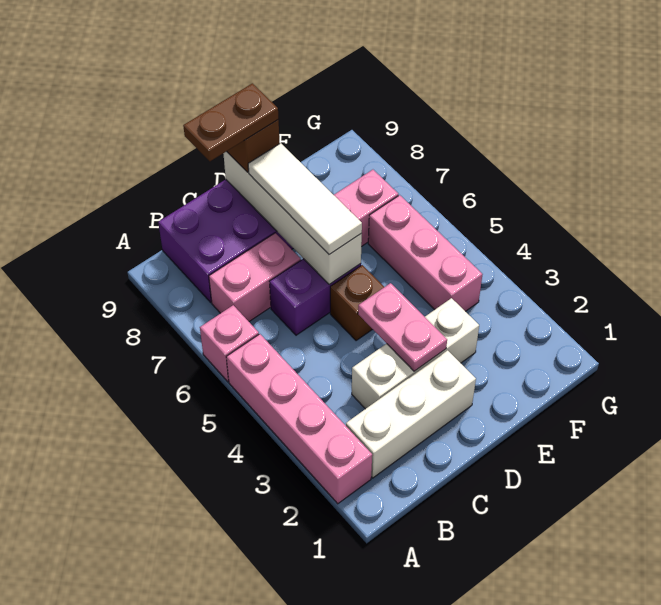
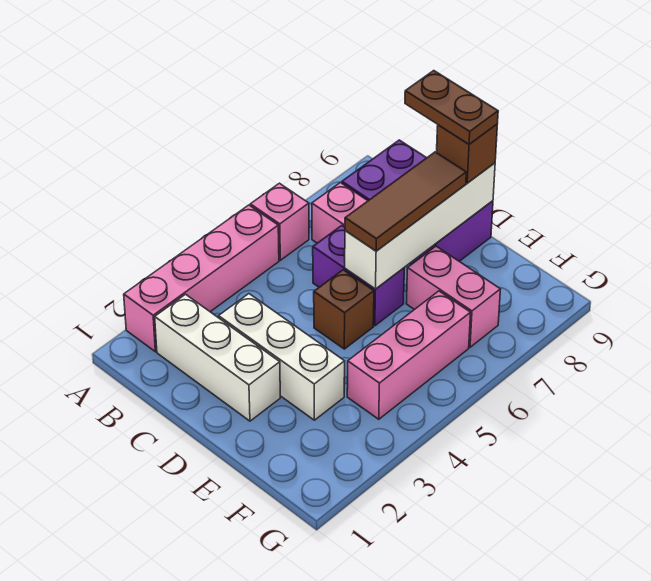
pink 1x2 plate [358,283,447,371] -> none
white 1x3 tile [248,143,362,255] -> brown 1x3 tile [345,152,466,251]

